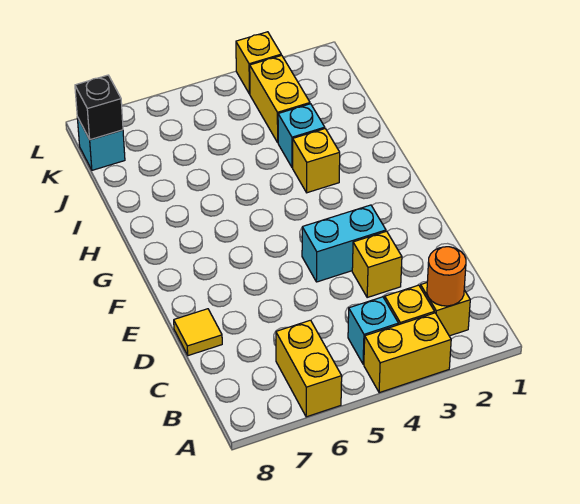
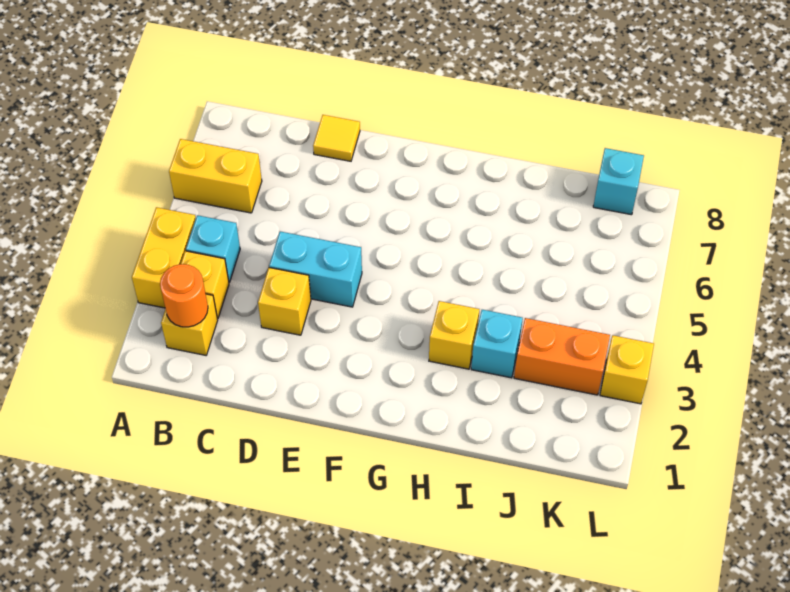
cyan 1x2 brick [302,205,386,282] -> cyan 1x2 brick turned to [269,231,362,307]
yellow 1x2 brick [250,55,310,142] -> orange 1x2 brick [514,318,610,395]
black 1x1 brick [75,75,123,140] -> none

